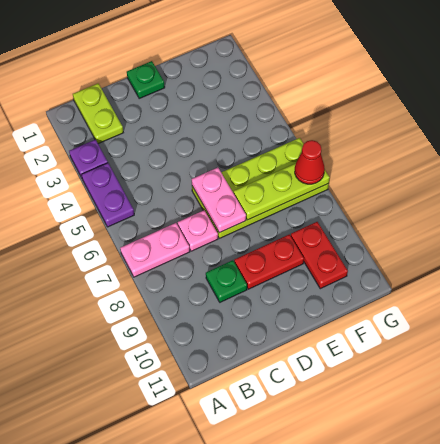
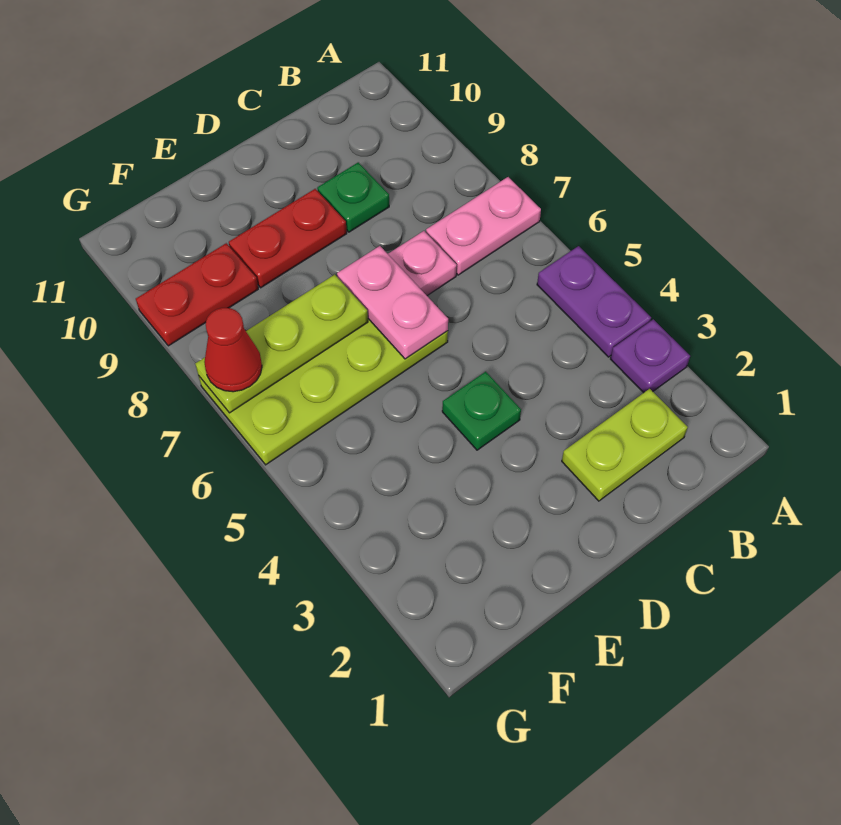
lime 1x2 plate [73,84,123,144] -> lime 1x2 plate turned to [562,389,688,501]
green 1x1 plate [127,61,165,98] -> green 1x1 plate moved to [442,372,521,450]
red 1x2 plate [291,222,348,289] -> red 1x2 plate turned to [136,243,258,346]

